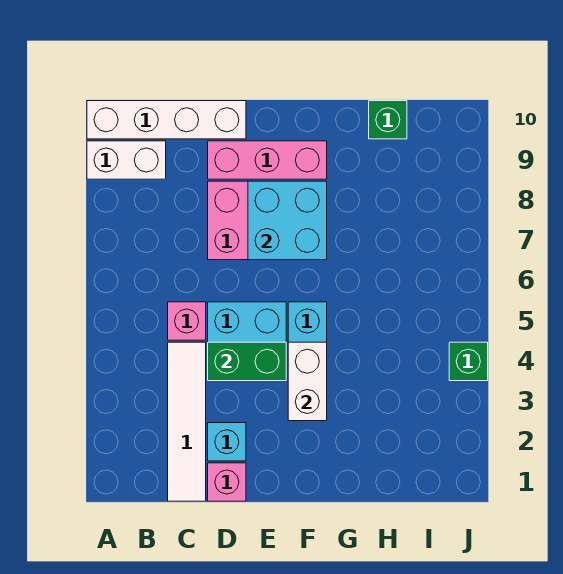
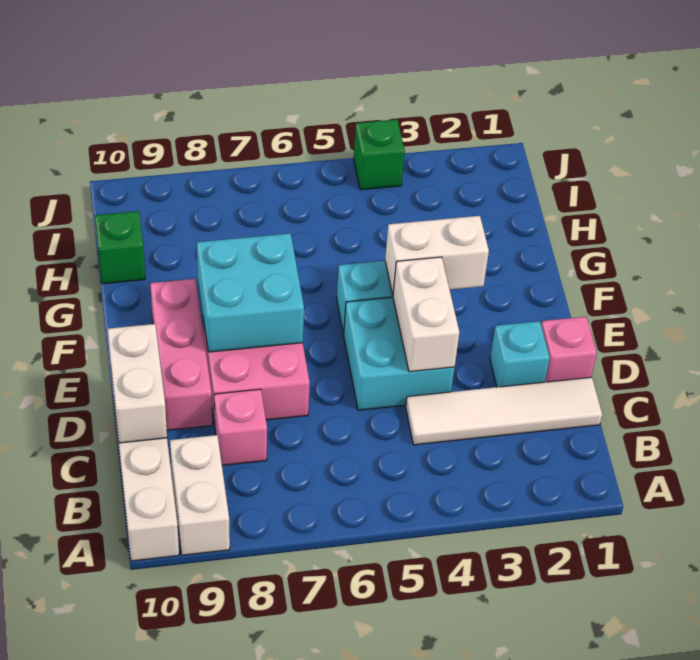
pink 1x1 brick [168,302,206,340] -> pink 1x1 brick moved to [214,389,267,465]
none -> white 1x2 brick [108,324,167,443]
green 1x2 brick [208,342,286,381] -> white 1x2 brick [393,257,459,372]

